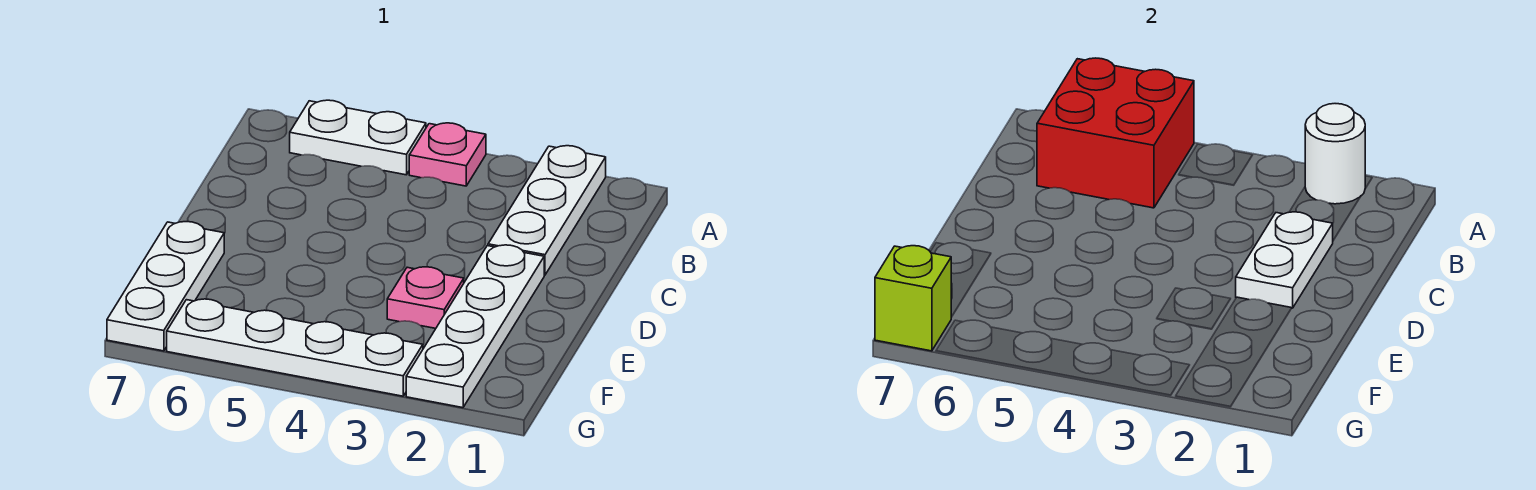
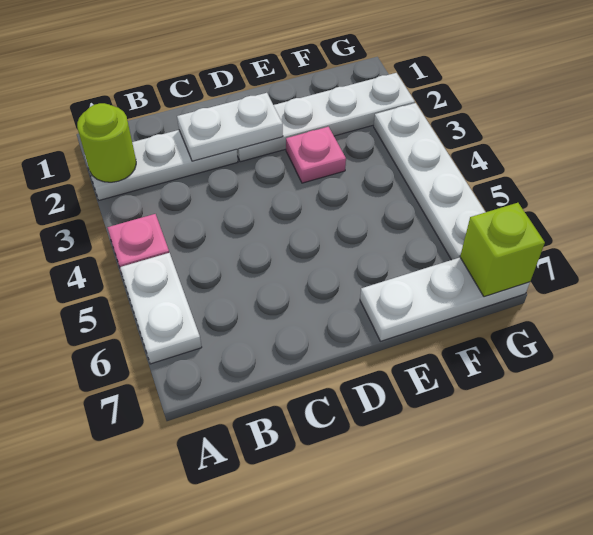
white 1x1 round brick [1305,104,1365,204] -> lime 1x1 round brick [77,103,136,182]
red 2x2 brick [1037,58,1194,208] -> none

